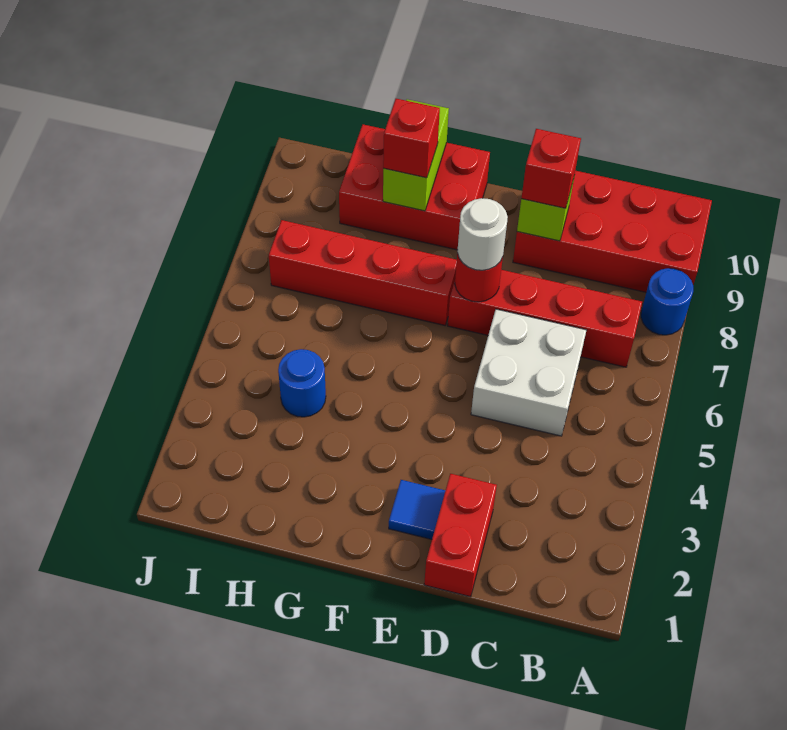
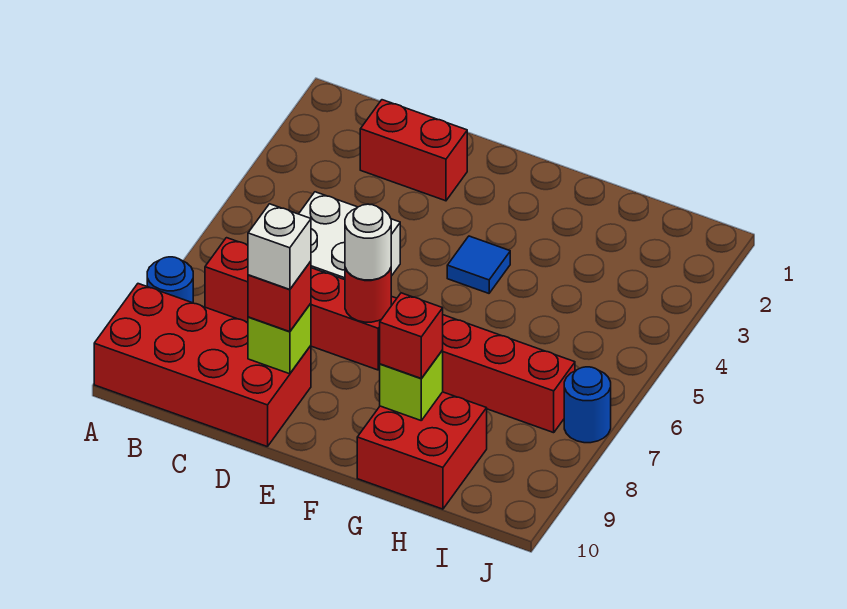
red 1x2 brick [424,474,497,597] -> red 1x2 brick turned to [360,100,467,201]
none -> white 1x1 brick [248,204,311,289]
blue 1x1 tile [389,480,445,539] -> blue 1x1 tile moved to [447,236,510,293]
red 2x3 brick [339,124,490,250] -> red 2x2 brick [357,392,487,509]
lime 1x2 brick [383,99,449,211] -> lime 1x1 brick [380,350,443,420]
blue 1x1 round brick [278,349,326,417] -> blue 1x1 round brick moved to [564,367,611,443]

